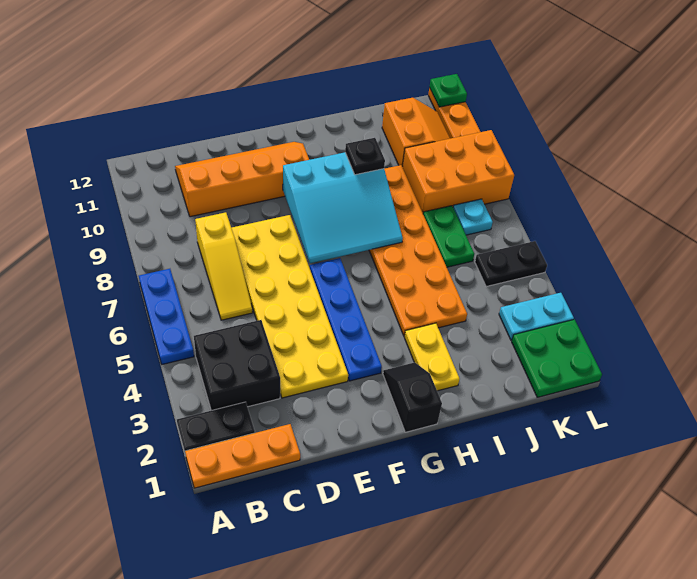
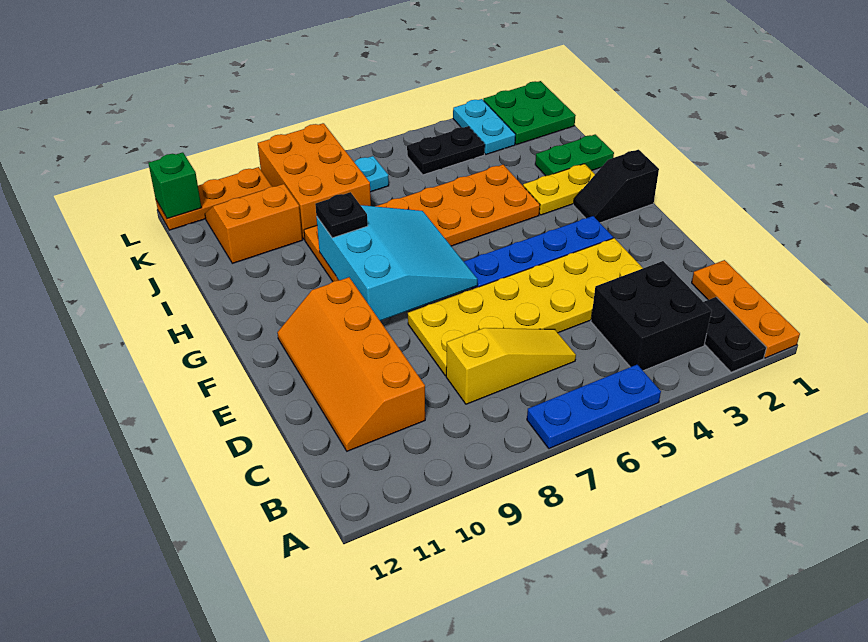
green 1x2 plate [423,206,474,267] -> green 1x2 plate moved to [535,134,614,176]
black 1x2 plate [475,241,547,287] -> black 1x2 plate turned to [407,126,485,175]
green 1x1 plate [429,74,467,107] -> green 1x1 brick [148,152,202,219]

